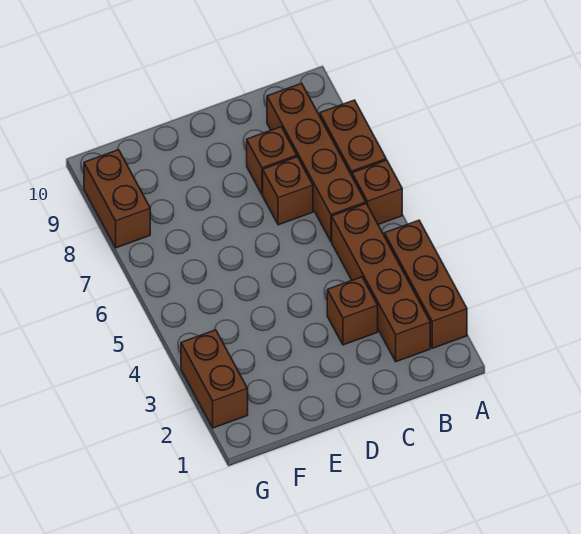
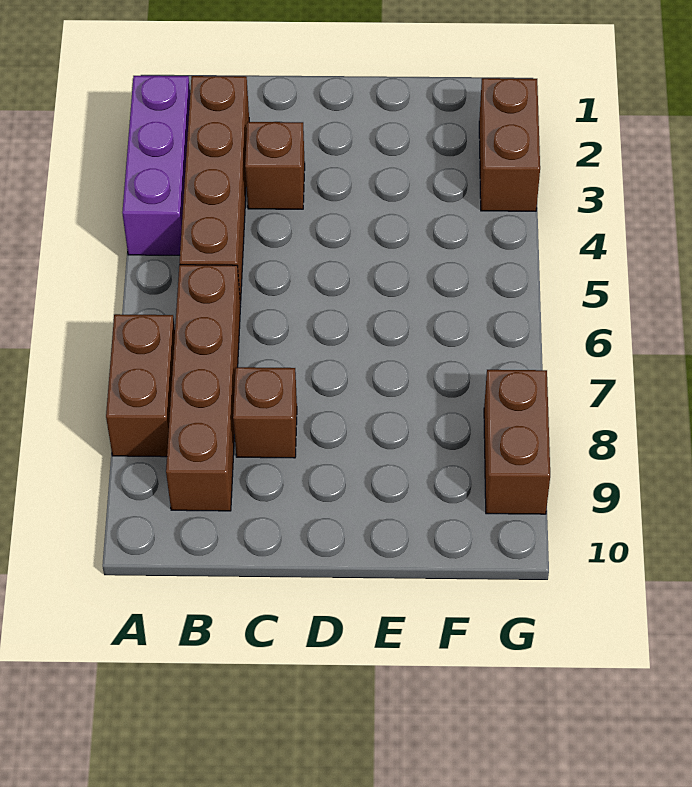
brown 1x3 brick [384,220,467,348] -> purple 1x3 brick [122,76,190,255]
brown 1x1 brick [352,160,402,224] -> none
brown 1x1 brick [263,157,313,225] -> none

